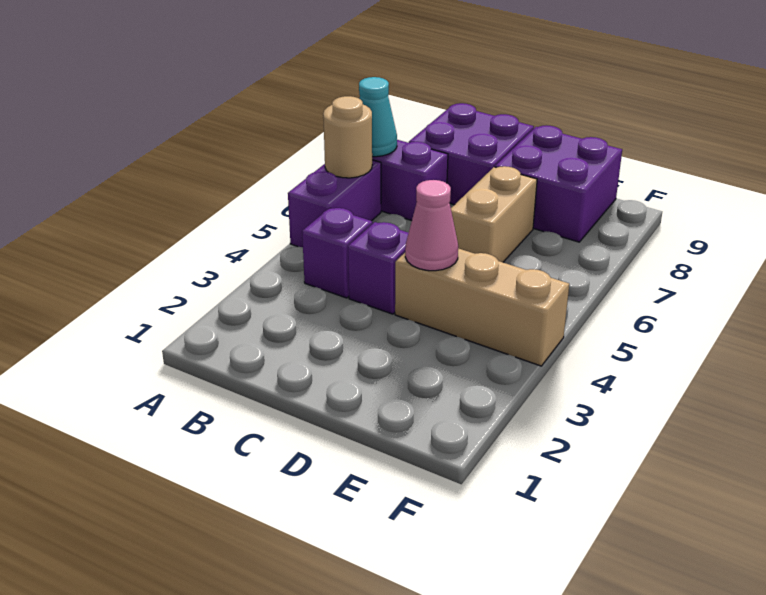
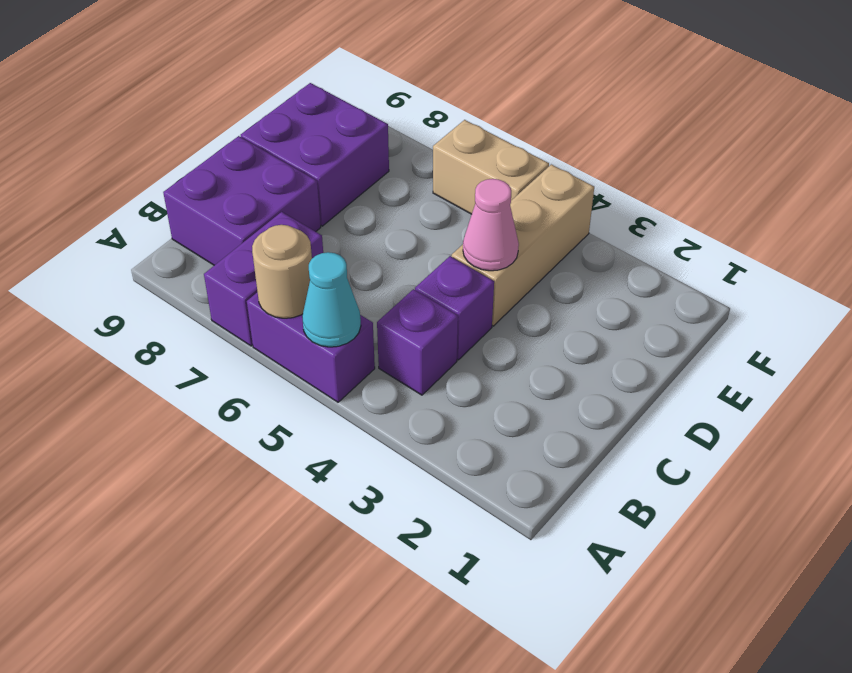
cyan 1x1 cone [359,77,397,157] -> cyan 1x1 cone moved to [302,252,361,347]
tan 1x2 brick [451,166,537,262] -> tan 1x2 brick moved to [433,120,549,214]

